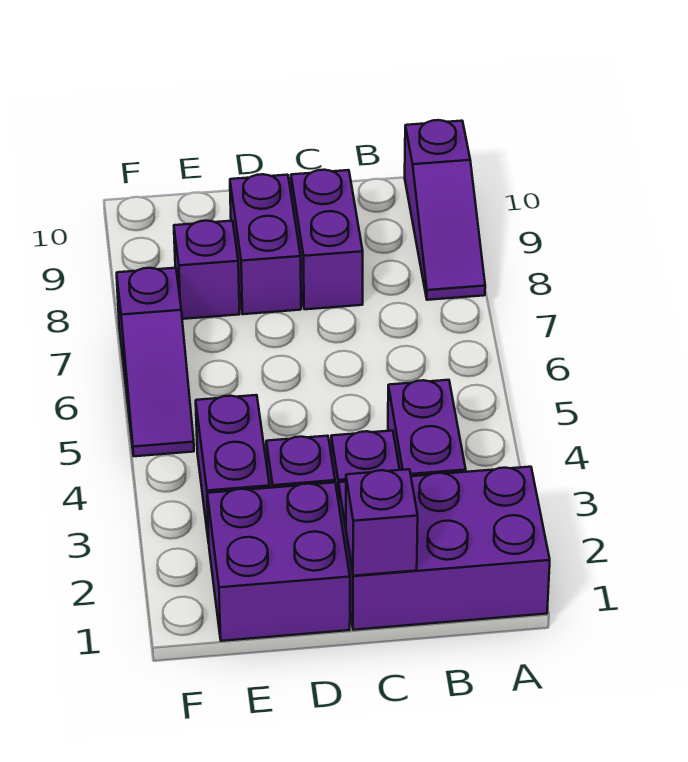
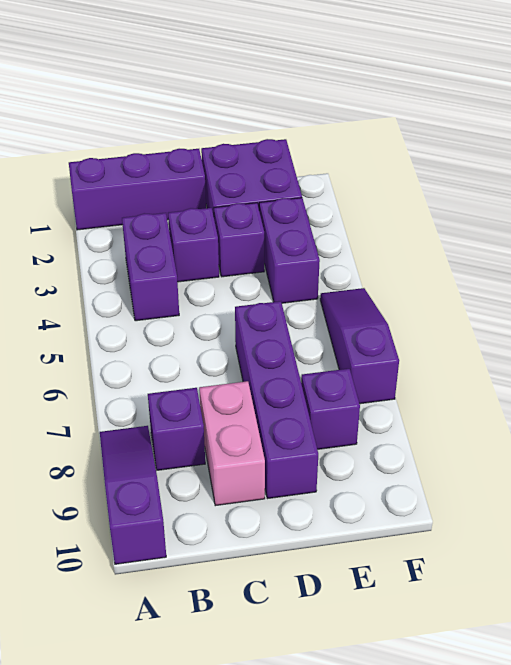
purple 2x3 brick [339,467,550,630] -> purple 1x3 brick [69,149,206,230]
purple 1x1 brick [346,469,418,576] -> purple 1x1 brick moved to [148,388,205,470]
purple 1x2 brick [291,170,363,309] -> pink 1x2 brick [199,381,265,506]
purple 1x2 brick [230,174,301,314] -> purple 1x4 brick [235,301,318,499]

